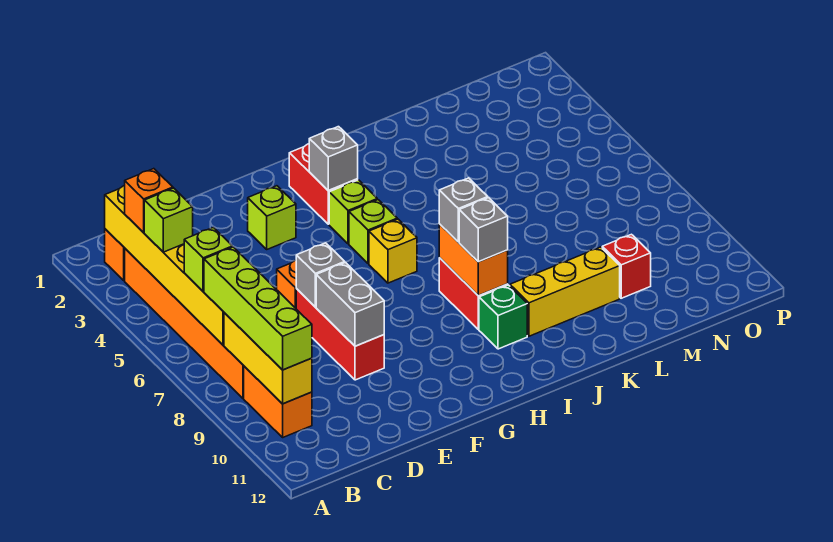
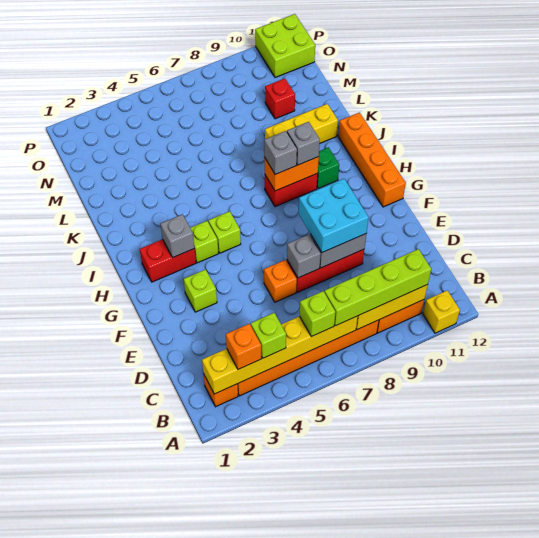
none -> cyan 2x2 brick [299,179,369,252]
none -> orange 1x4 brick [338,113,406,207]
yellow 1x1 brick [369,219,417,283] -> yellow 1x1 brick moved to [423,290,460,333]
yellow 1x3 brick [510,247,620,336] -> yellow 1x3 brick turned to [265,104,338,143]
none -> lime 2x2 brick [255,14,315,78]

